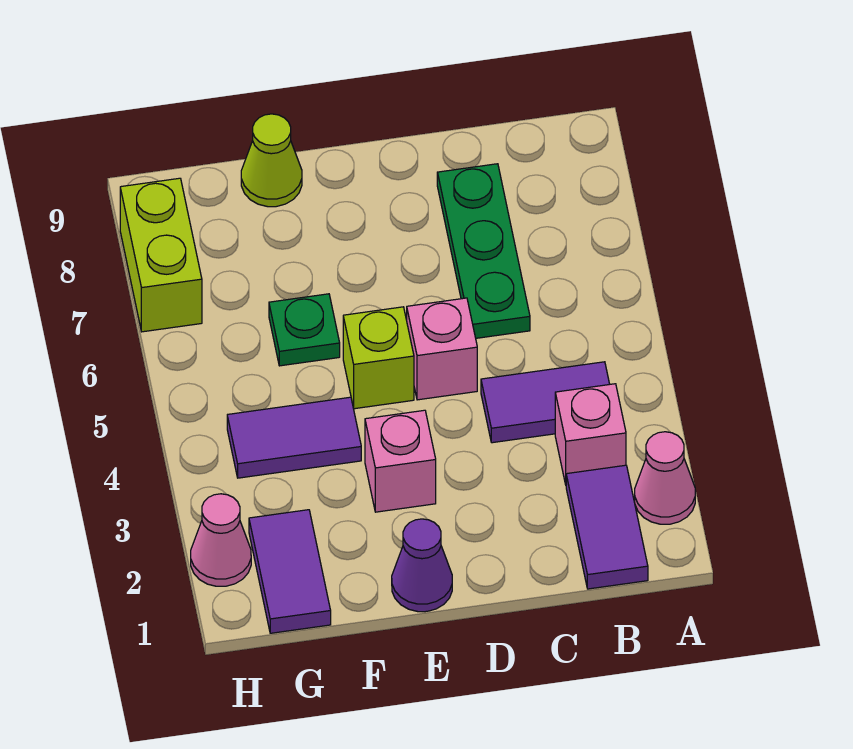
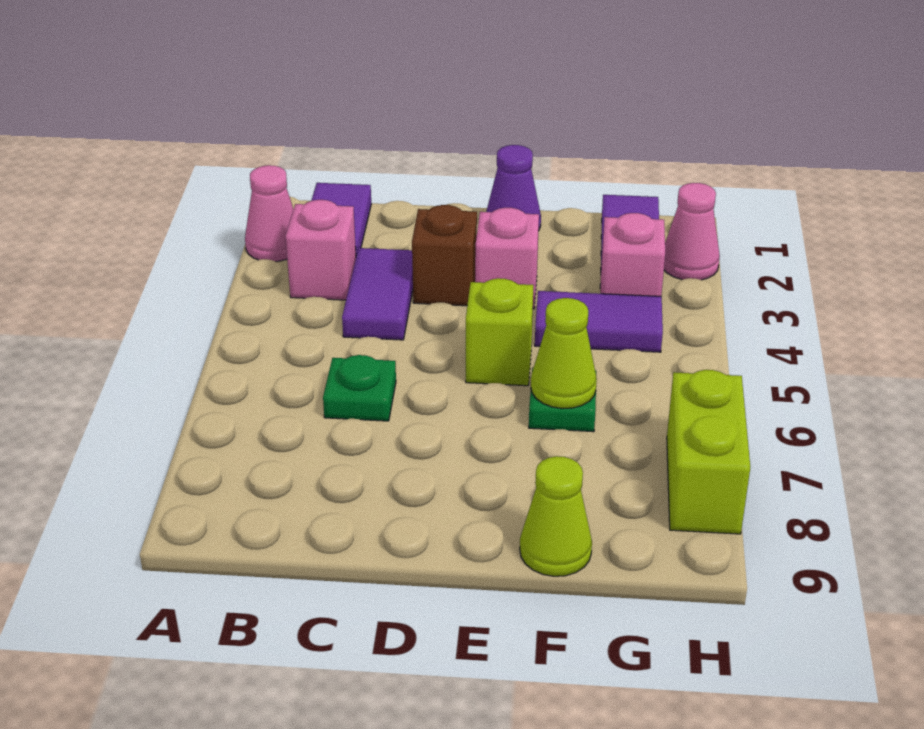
purple 1x2 tile [481,362,610,443] -> purple 1x2 tile turned to [342,248,413,340]
green 1x3 plate [437,164,530,338] -> green 1x1 plate [323,355,396,421]
none -> brown 1x1 brick [412,205,477,306]
pink 1x1 brick [407,298,477,400] -> pink 1x1 brick moved to [600,213,665,296]
none -> lime 1x1 cone [531,298,597,409]

